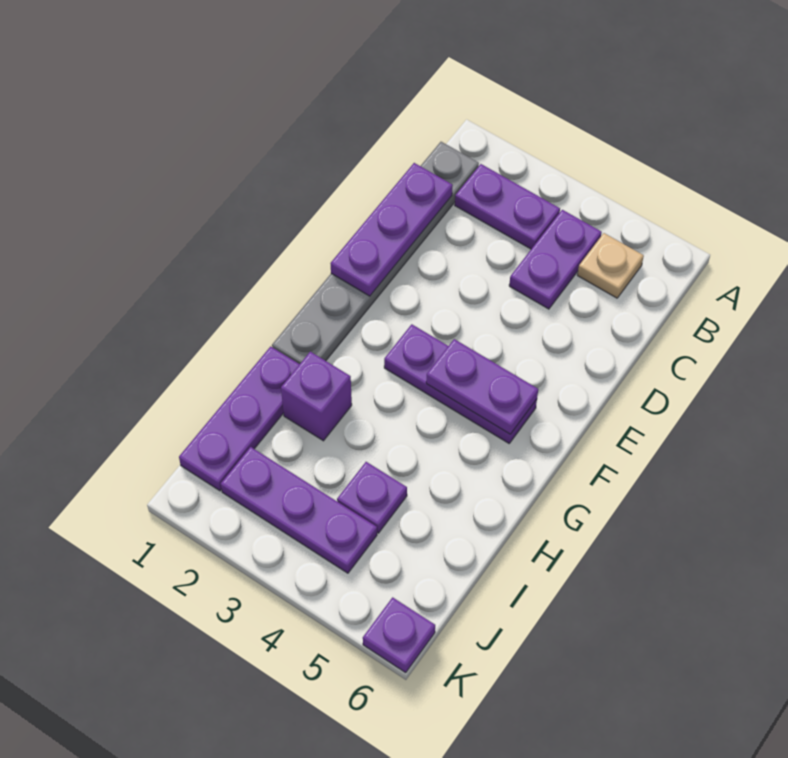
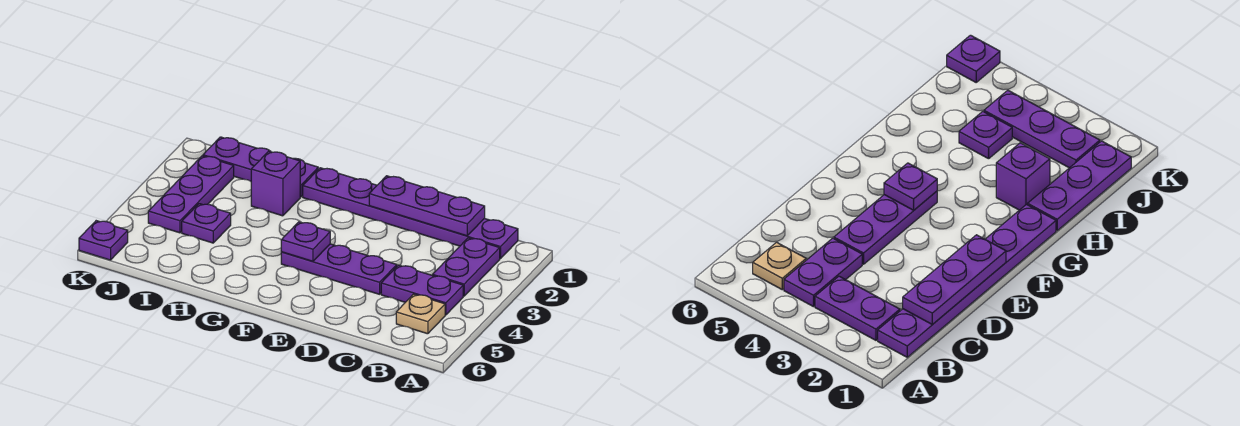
grey 1x6 plate [272,142,479,364] -> purple 1x6 plate [303,168,518,259]
purple 1x3 plate [384,324,537,443] -> purple 1x3 plate turned to [281,244,397,294]
purple 1x2 plate [426,339,538,434] -> purple 1x1 plate [281,222,330,261]

